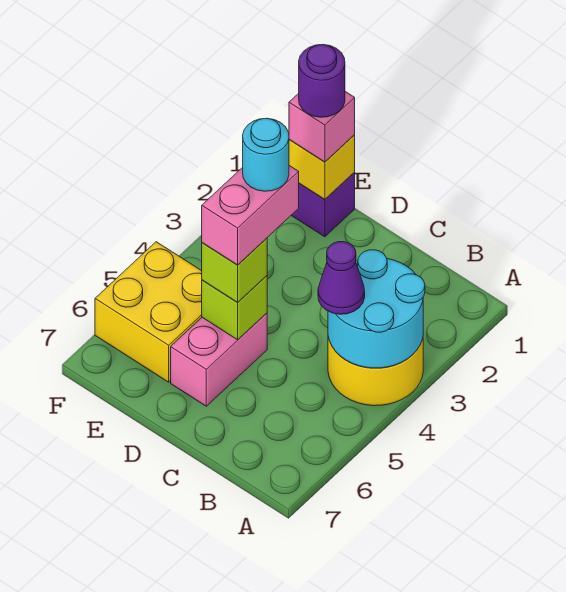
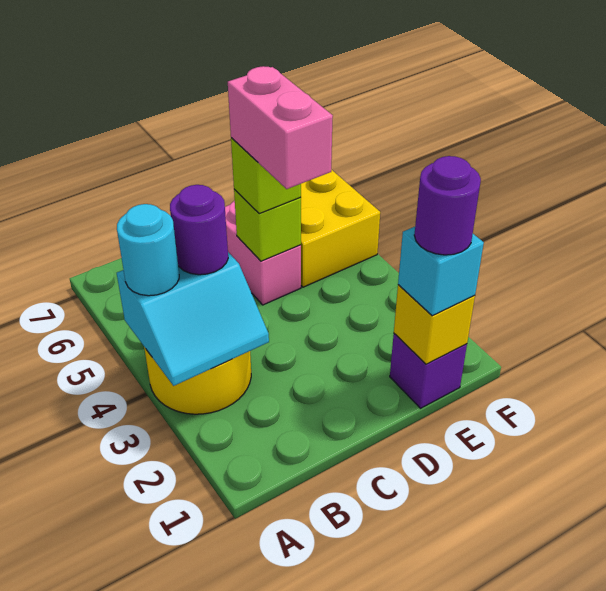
cyan 2x2 round brick [328,250,425,368] -> cyan 2x2 slope [117,252,269,386]
purple 1x1 cone [318,242,365,314] -> purple 1x1 round brick [170,185,228,275]
cyan 1x1 round brick [243,119,289,191] -> cyan 1x1 round brick moved to [117,204,179,296]
pink 1x1 brick [289,92,355,162] -> cyan 1x1 brick [398,227,484,316]

